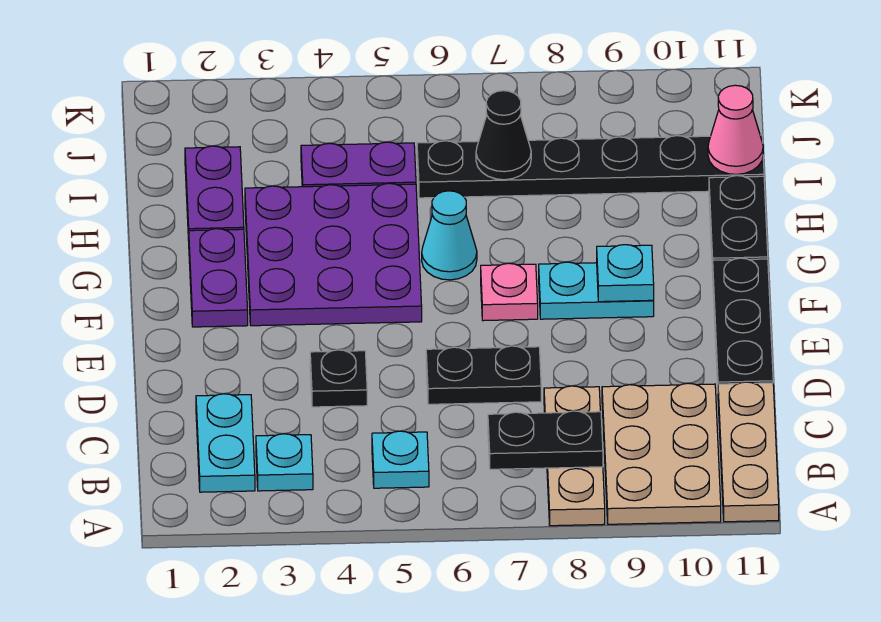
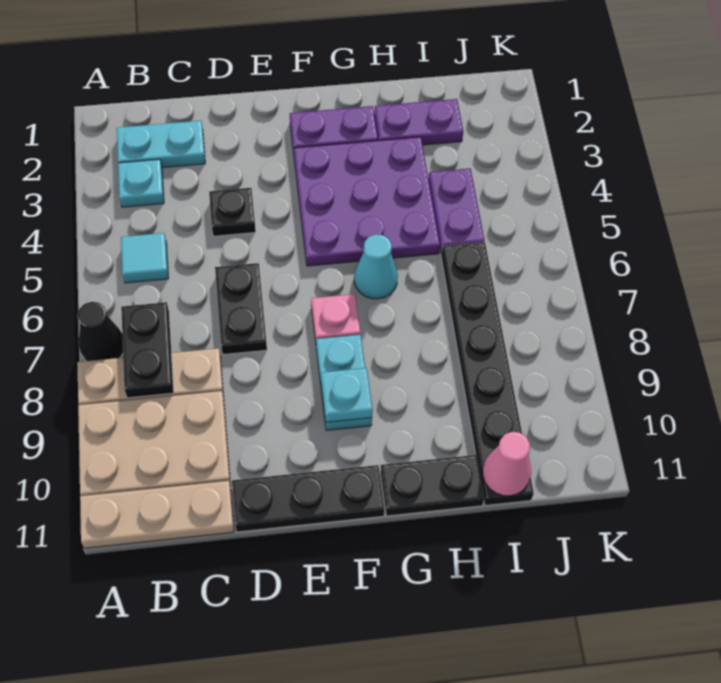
cyan 1x1 plate [372,431,429,488] -> cyan 1x1 tile [121,233,168,283]
black 1x1 cone [476,91,531,180] -> black 1x1 cone moved to [77,302,123,361]

